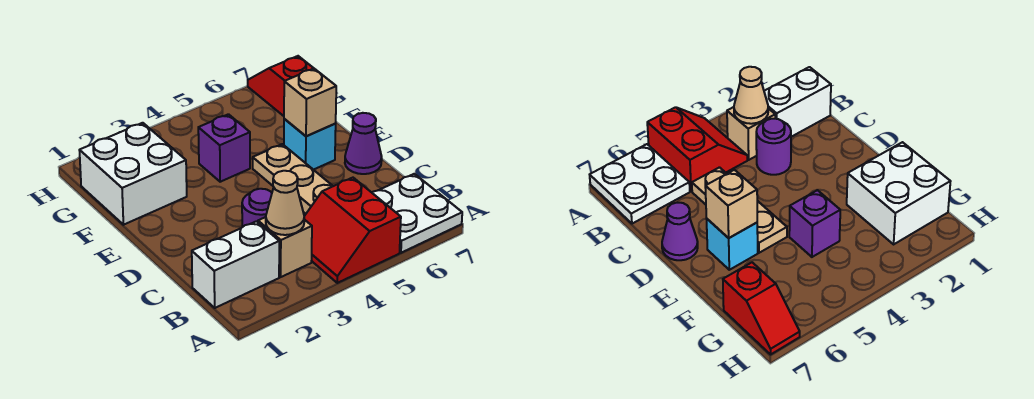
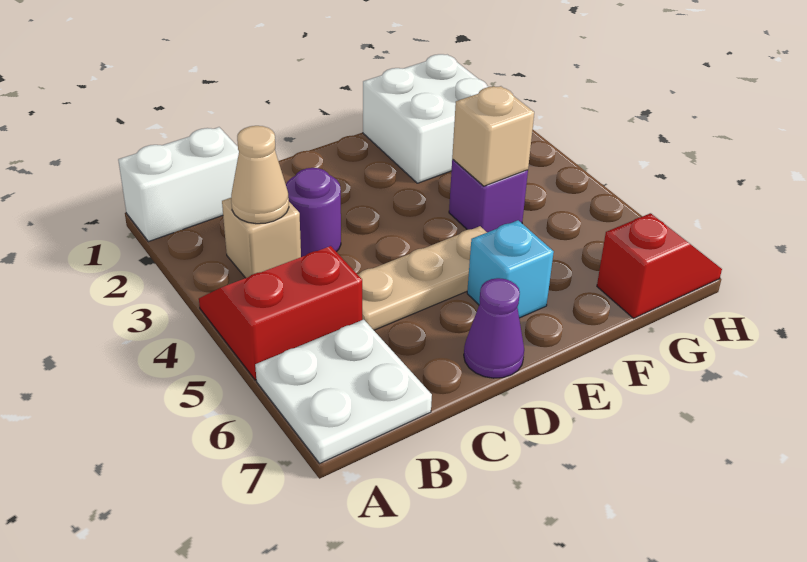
white 1x2 brick [192,221,279,308] -> white 1x2 brick turned to [118,127,239,242]
tan 1x1 brick [284,69,336,136] -> tan 1x1 brick moved to [452,86,534,186]

